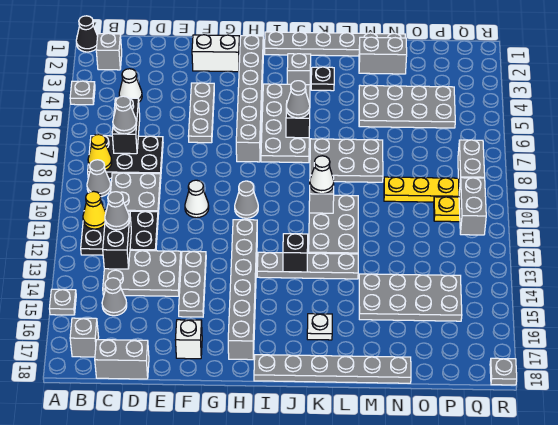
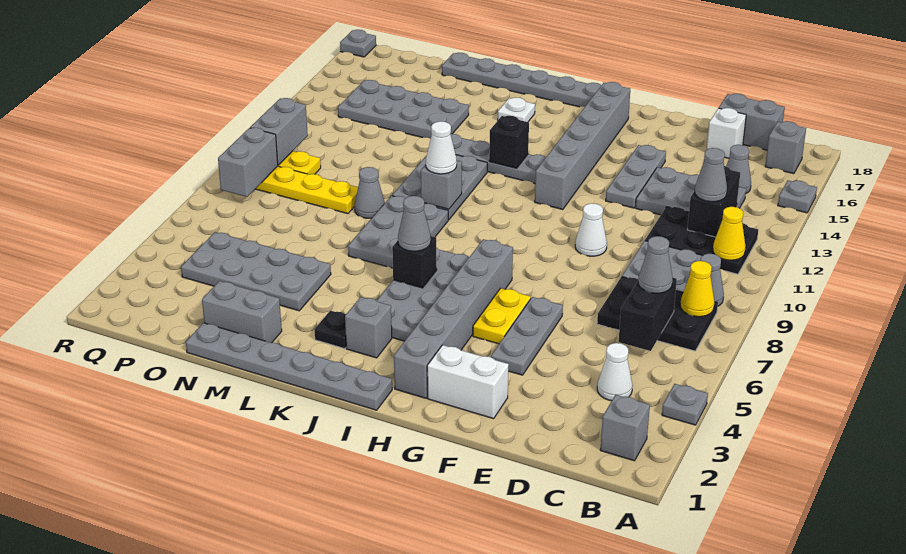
black 1x1 cone [76,16,98,52] -> none
white 1x1 brick [176,320,202,359] -> white 1x1 brick moved to [707,108,746,158]
none -> yellow 1x2 plate [473,288,531,344]
grey 1x1 cone [235,181,258,218] -> grey 1x1 cone moved to [355,167,385,218]
grey 2x3 plate [310,139,383,182] -> grey 2x3 plate turned to [348,196,448,268]

